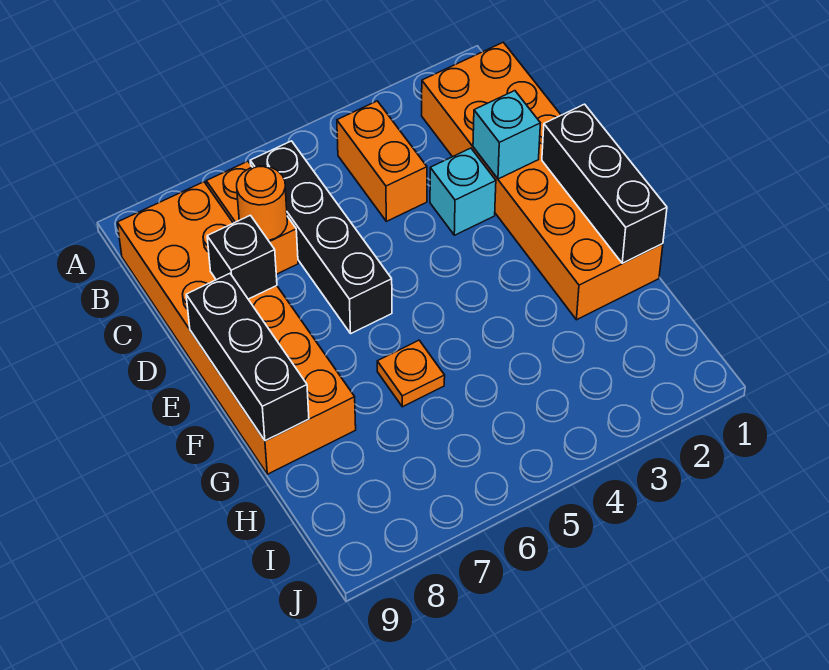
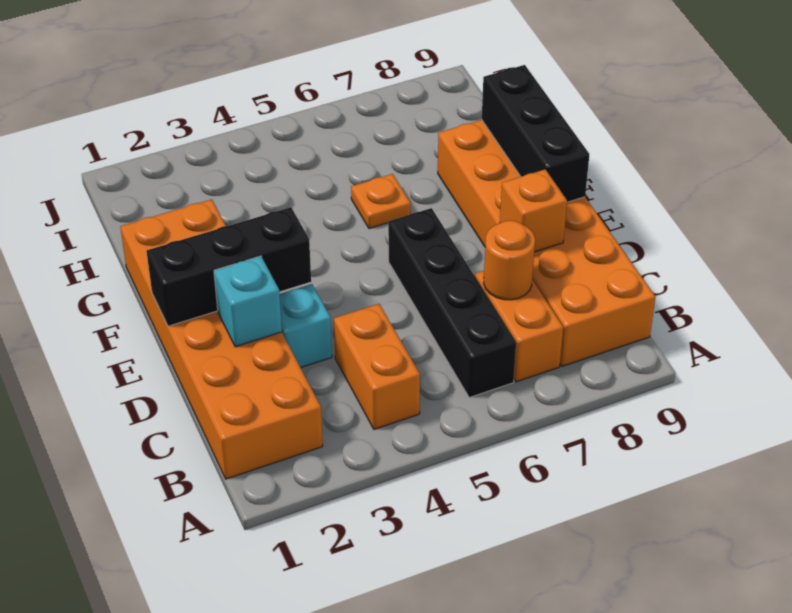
black 1x1 brick [207,215,277,299] -> orange 1x1 brick [500,169,567,252]
black 1x3 brick [542,104,667,263] -> black 1x3 brick turned to [147,207,311,326]

